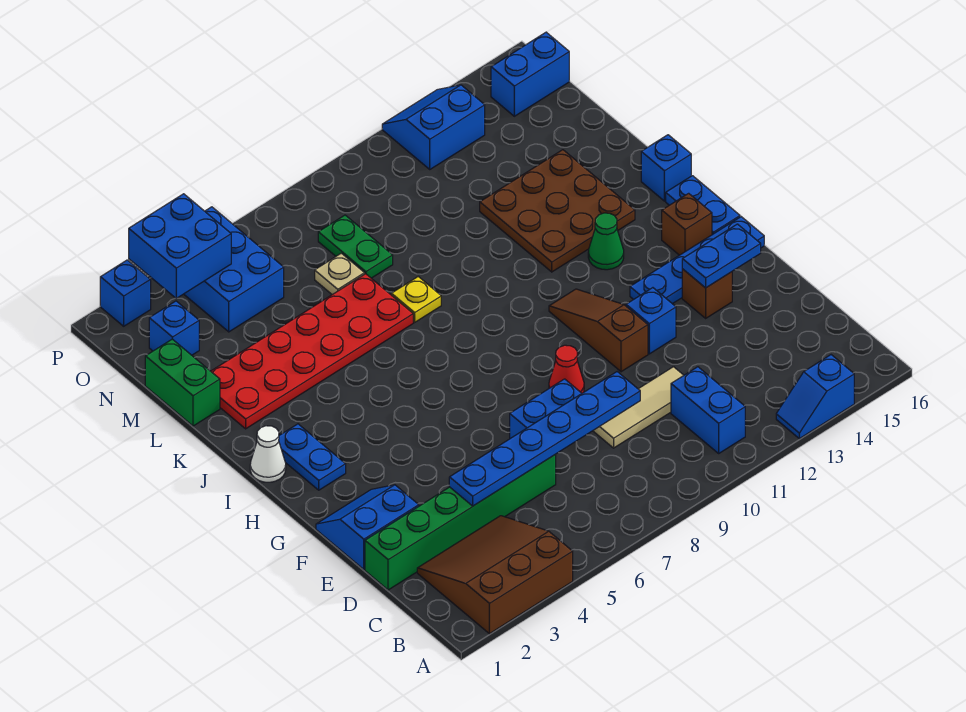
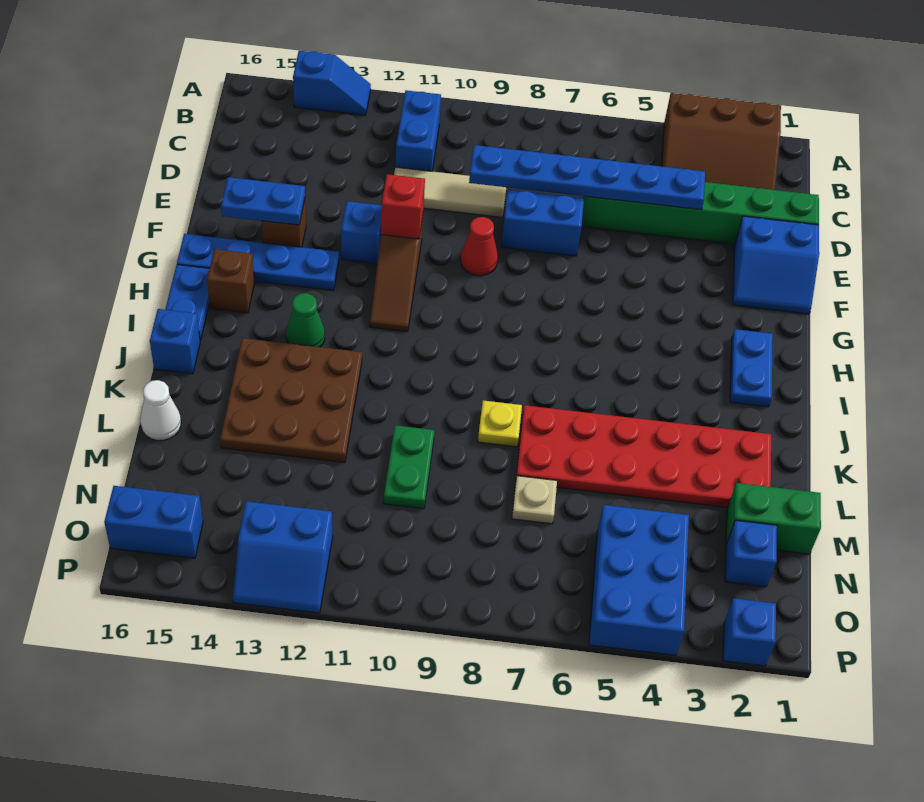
none -> red 1x1 brick [381,174,425,239]
white 1x1 cone [250,426,286,482] -> white 1x1 cone moved to [140,380,181,441]
green 1x2 brick [145,339,220,426] -> green 1x2 brick turned to [726,483,821,554]
green 1x2 plate [318,215,393,278] -> green 1x2 plate moved to [384,425,434,509]
blue 2x2 brick [129,194,231,298] -> none

